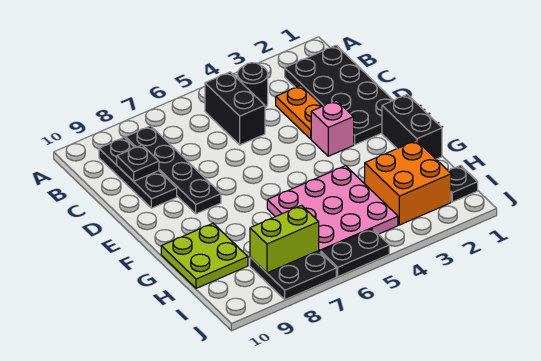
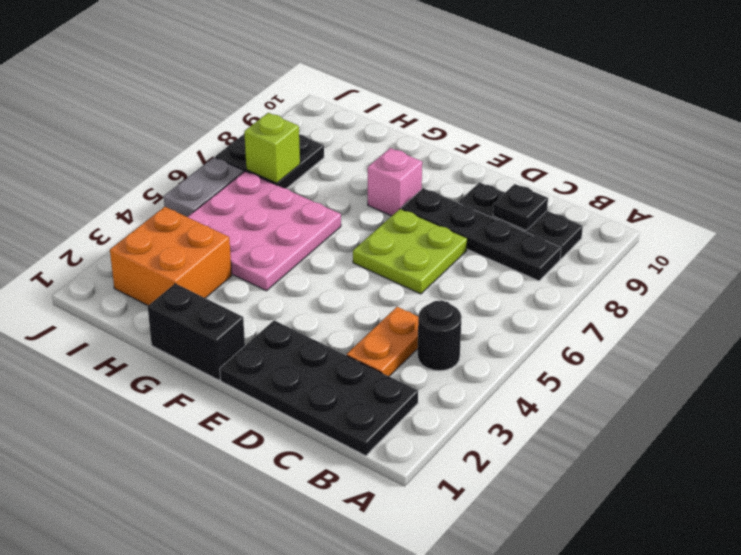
black 1x2 brick [205,72,265,145] -> none
orange 1x2 plate [276,86,322,139] -> orange 1x2 plate turned to [347,307,418,376]
pink 1x1 brick [311,100,354,156] -> pink 1x1 brick moved to [368,148,422,216]
lime 2x2 plate [161,223,248,288] -> lime 2x2 plate moved to [353,209,467,294]
black 1x1 plate [449,165,478,202] -> none
lime 1x2 brick [250,205,319,273] -> lime 1x1 brick [244,113,300,183]
black 1x2 plate [321,229,389,277] -> grey 1x2 plate [164,157,244,217]

